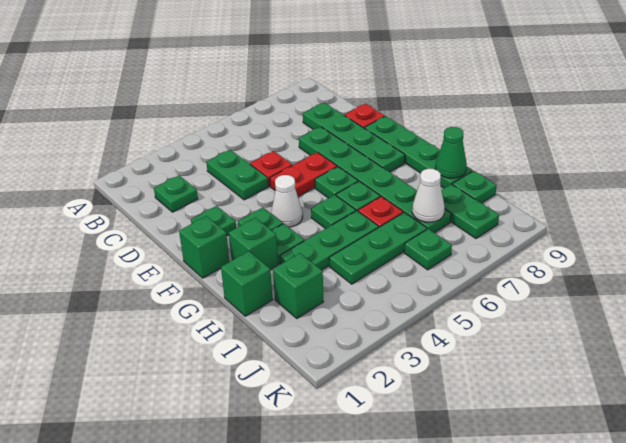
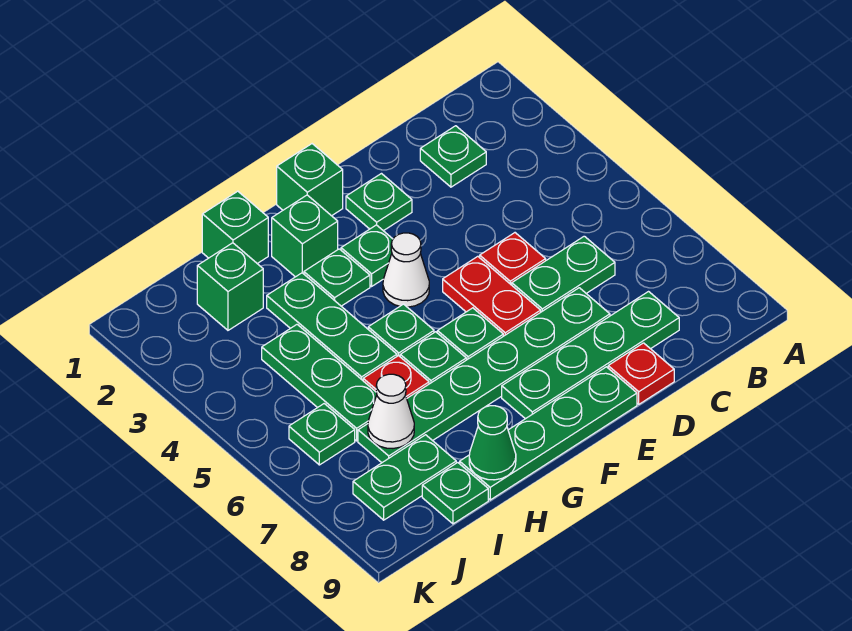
green 1x2 plate [206,150,268,200] -> green 1x2 plate moved to [512,236,615,312]

